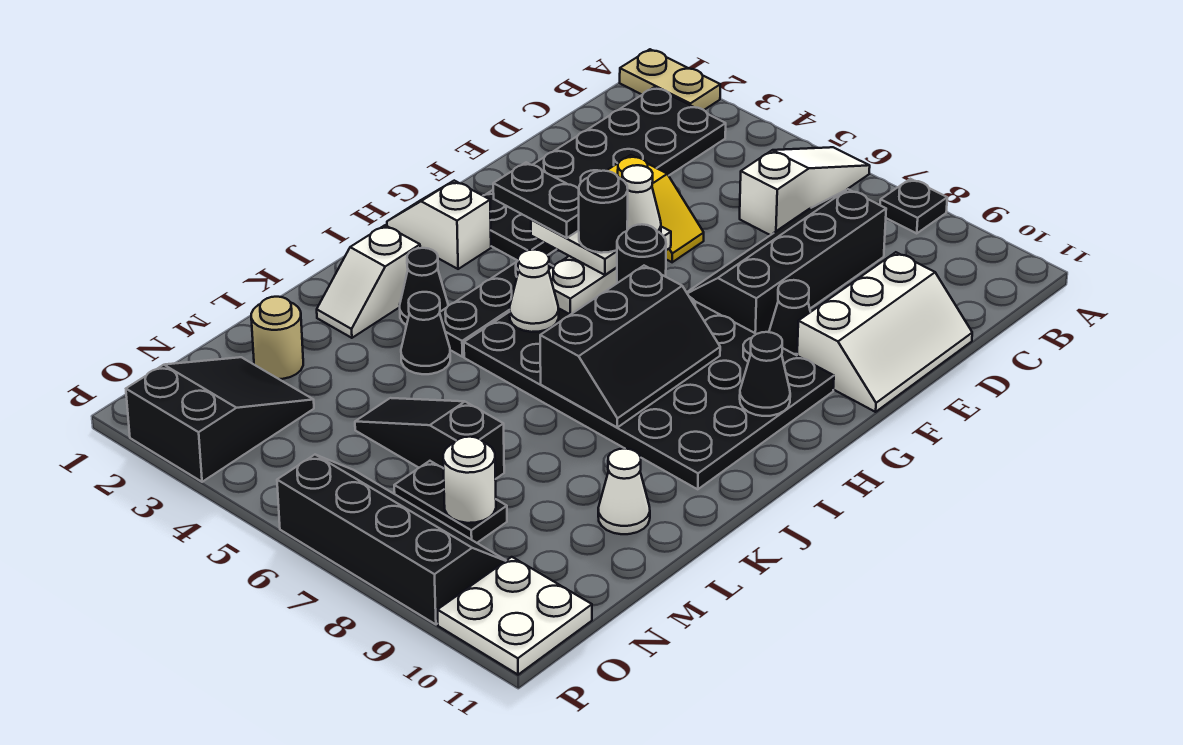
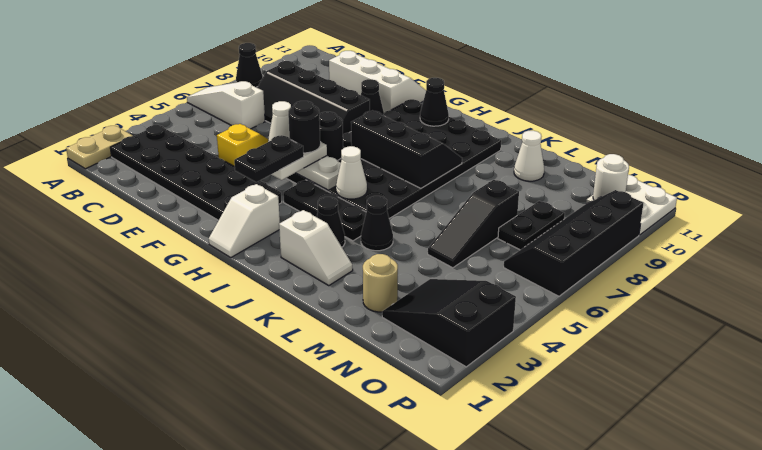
black 1x1 plate [880,179,947,233] -> black 1x1 cone [236,43,263,87]
white 1x1 round brick [443,437,496,523] -> white 1x1 round brick moved to [593,154,629,200]

